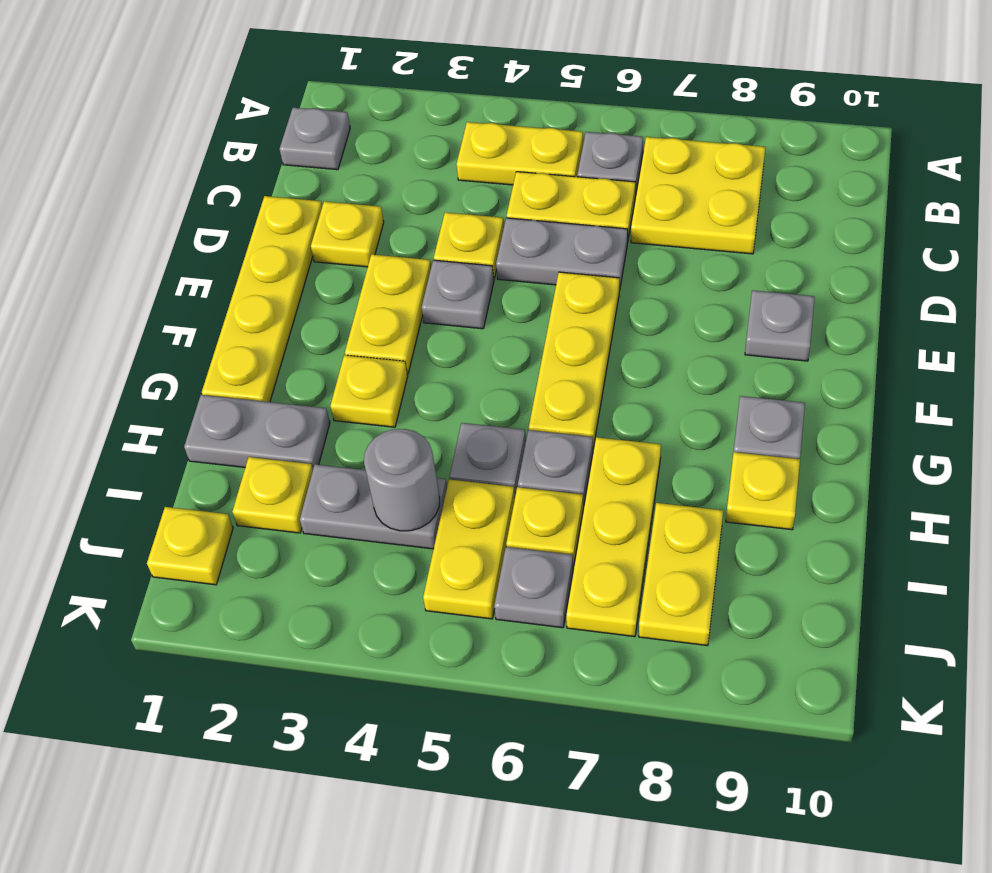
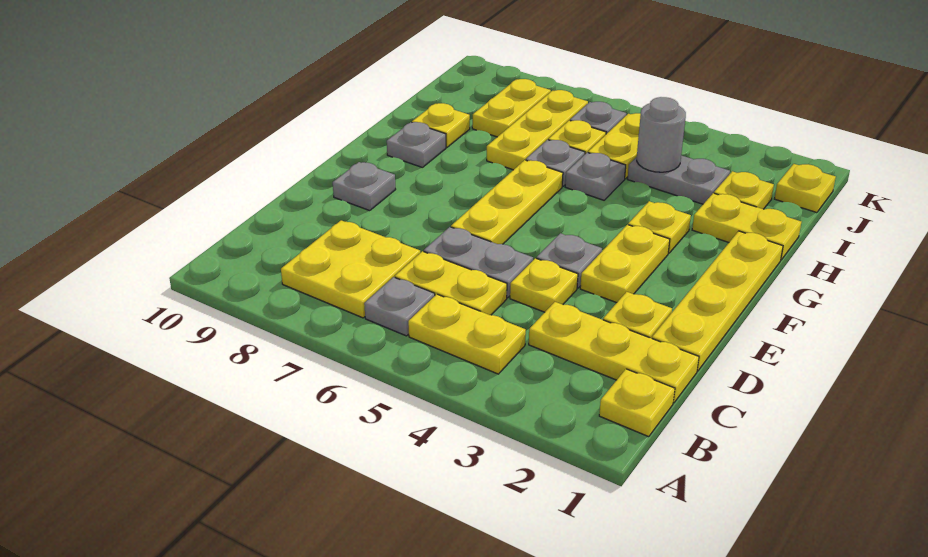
grey 1x1 plate [280,108,350,170] -> yellow 1x1 plate [599,369,675,437]
none -> yellow 1x3 plate [529,302,699,403]
grey 1x2 plate [184,395,330,468] -> yellow 1x2 plate [692,193,801,260]

